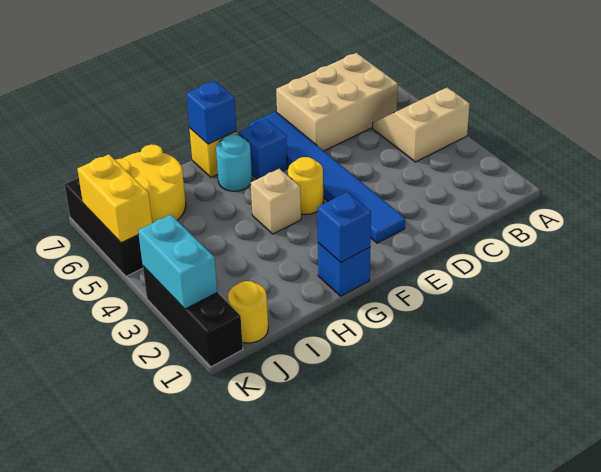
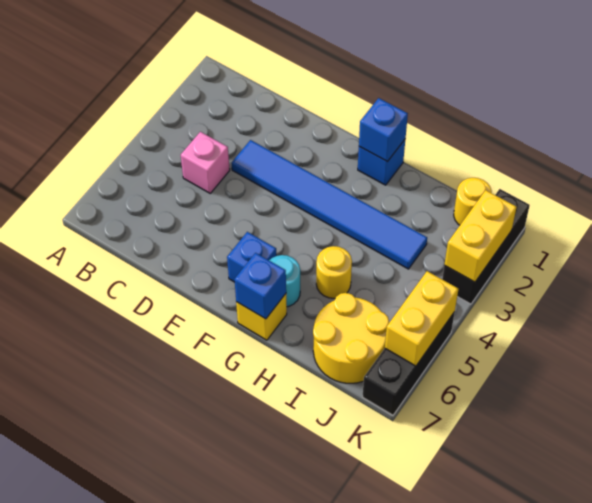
tan 2x2 slope [373,87,470,162] -> none
tan 2x3 brick [276,53,398,151] -> none
none -> pink 1x1 brick [181,132,230,193]
blue 1x6 tile [249,112,405,243] -> blue 1x6 tile turned to [231,140,427,269]
yellow 1x1 round brick [288,157,323,214] -> yellow 1x1 round brick moved to [316,246,352,298]
tan 1x1 brick [251,169,301,234] -> none
cyan 1x2 brick [138,215,217,309] -> yellow 1x2 brick [444,190,517,282]

